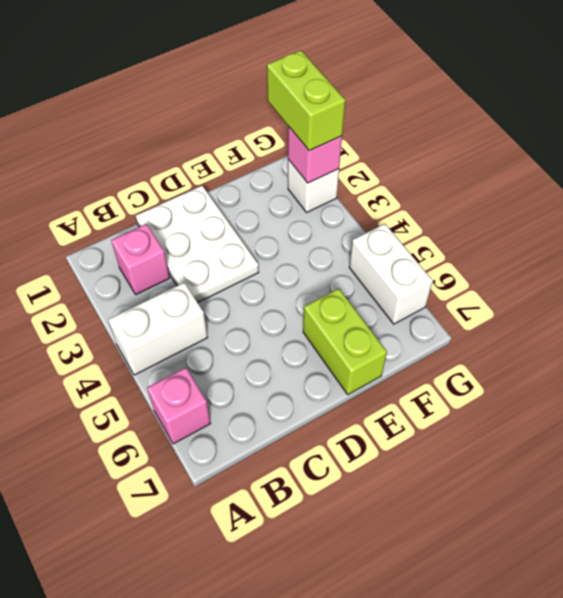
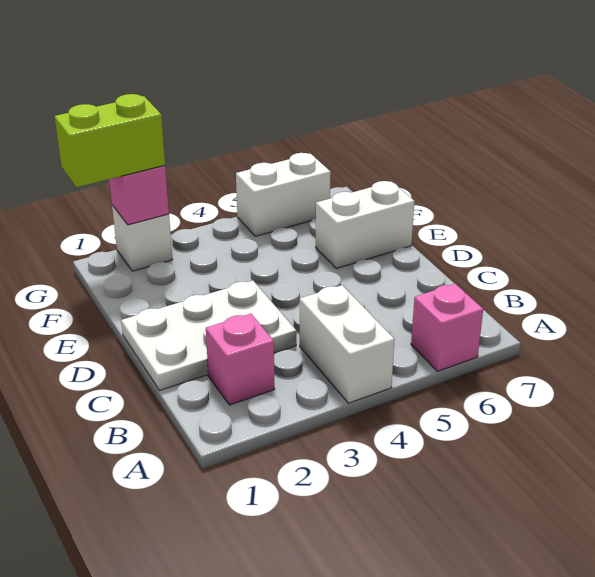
lime 1x2 brick [303,289,387,395] -> white 1x2 brick [316,181,414,269]

